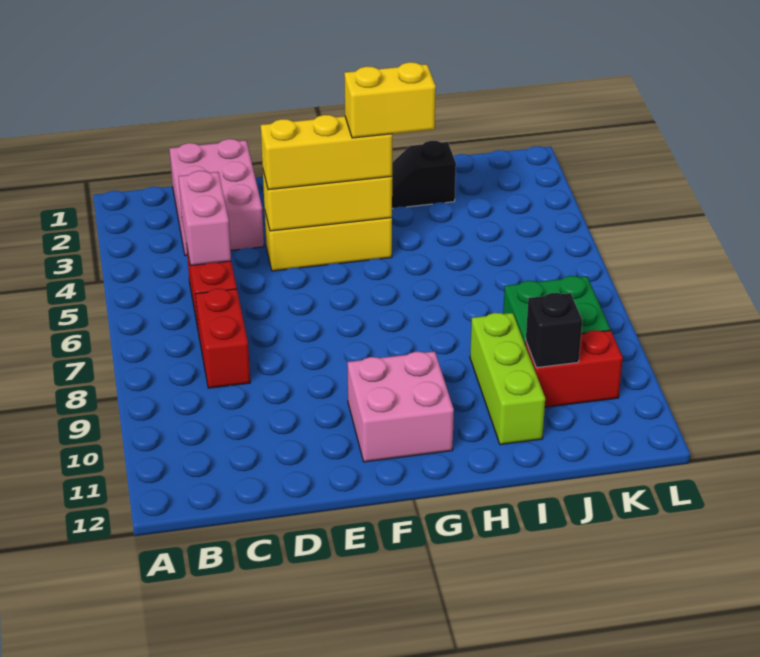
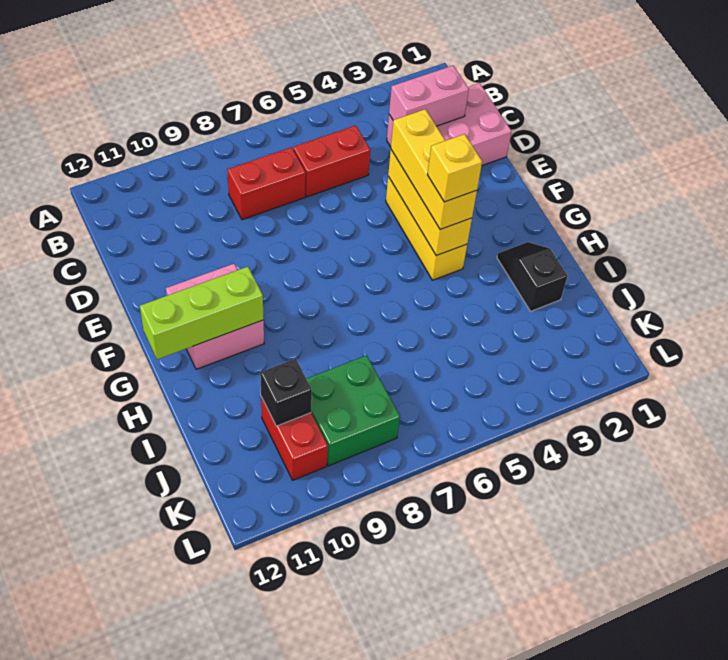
pink 1x2 brick [179,171,231,265] -> pink 1x2 brick moved to [389,66,469,126]
yellow 1x2 brick [344,62,436,138] -> yellow 1x1 brick [428,134,482,202]
lime 1x3 brick [470,313,545,445] -> lime 1x3 brick moved to [140,267,264,359]

